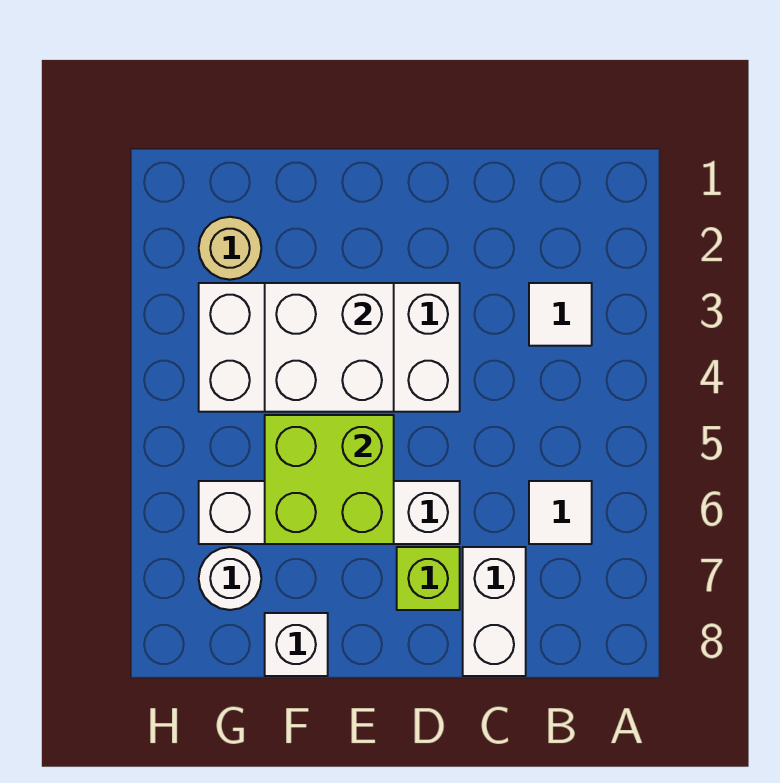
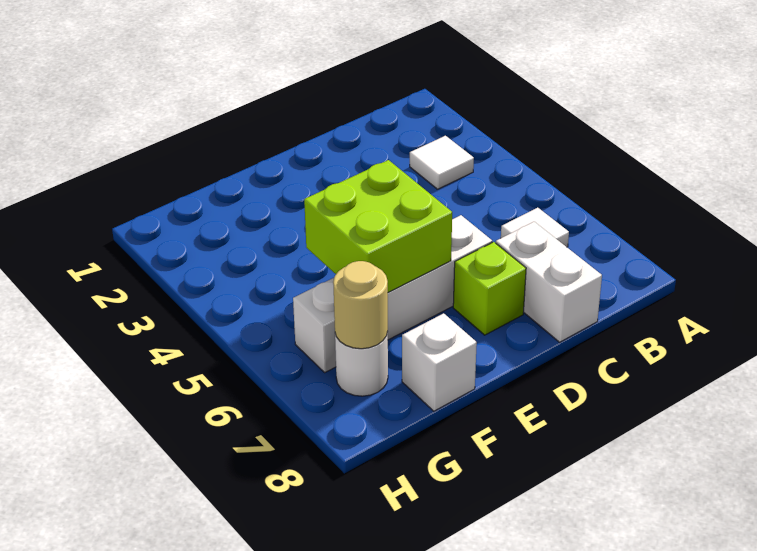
white 2x4 brick [199,283,460,412] -> none
white 2x2 brick [265,283,394,412] -> none
tan 1x1 round brick [199,217,261,280] -> tan 1x1 round brick moved to [333,261,388,349]

